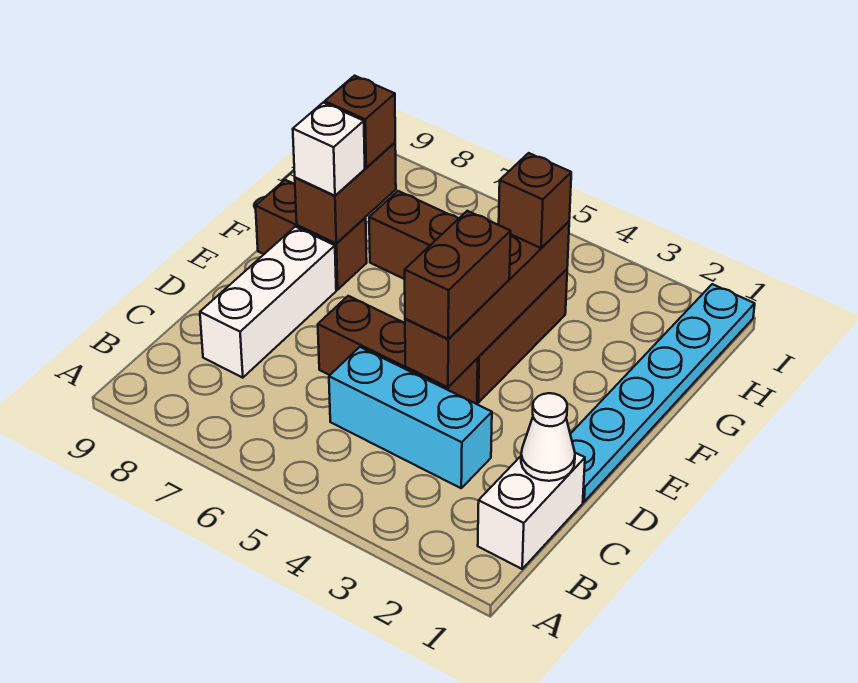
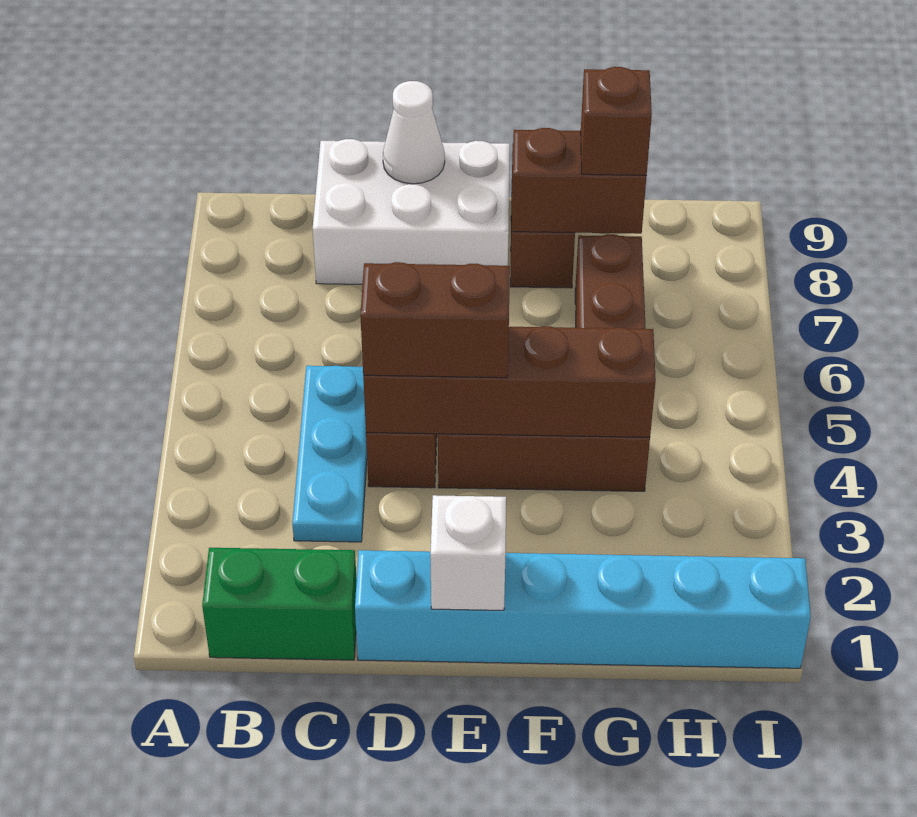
white 1x2 brick [478,453,585,569] -> green 1x2 brick [202,548,357,660]
white 1x1 cone [521,393,575,481] -> white 1x1 cone moved to [383,81,445,184]
cyan 1x3 brick [329,347,492,488] -> cyan 1x3 plate [292,366,367,542]
white 1x3 brick [200,227,336,378] -> white 2x3 brick [313,139,510,284]
cyan 1x6 plate [570,284,755,502] -> cyan 1x6 brick [355,550,811,668]
white 1x1 brick [293,103,365,196] -> white 1x1 brick moved to [430,495,506,610]
brown 1x1 brick [499,153,571,248] -> none

